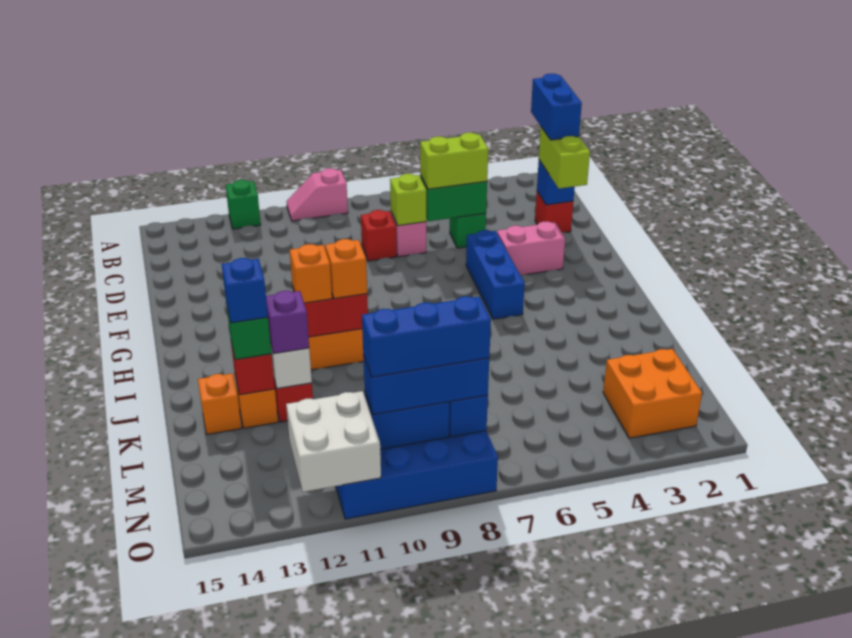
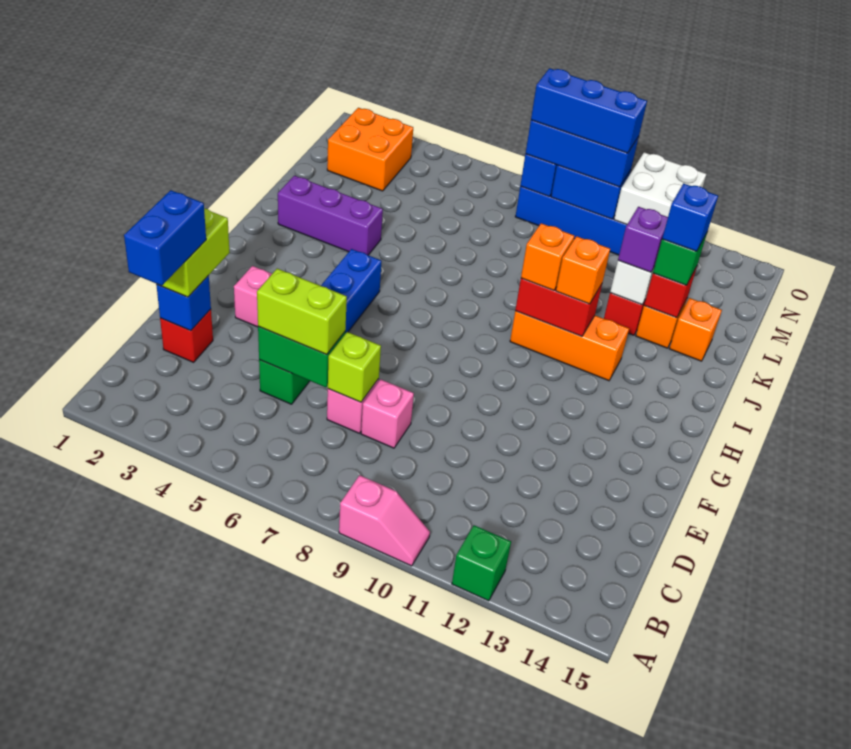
red 1x1 brick [361,210,397,261] -> pink 1x1 brick [361,379,414,448]
none -> purple 1x3 brick [278,176,383,255]

